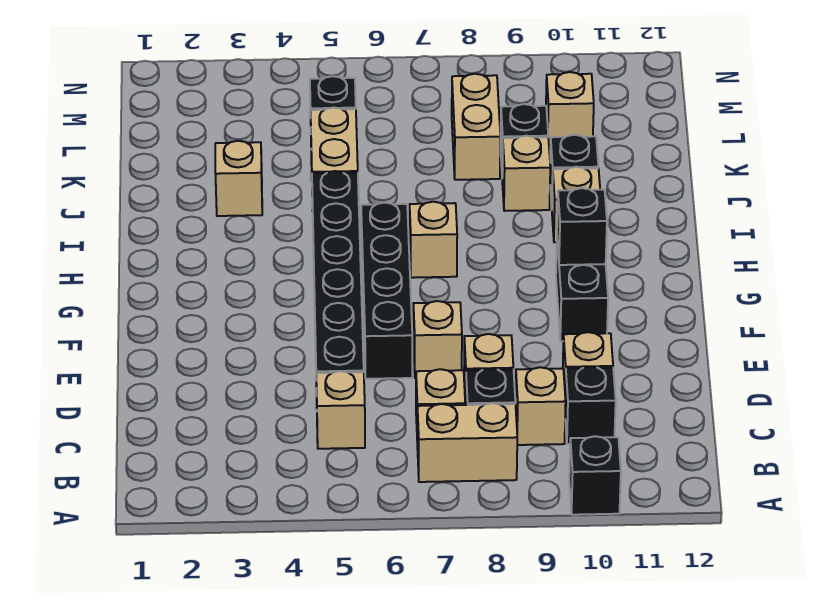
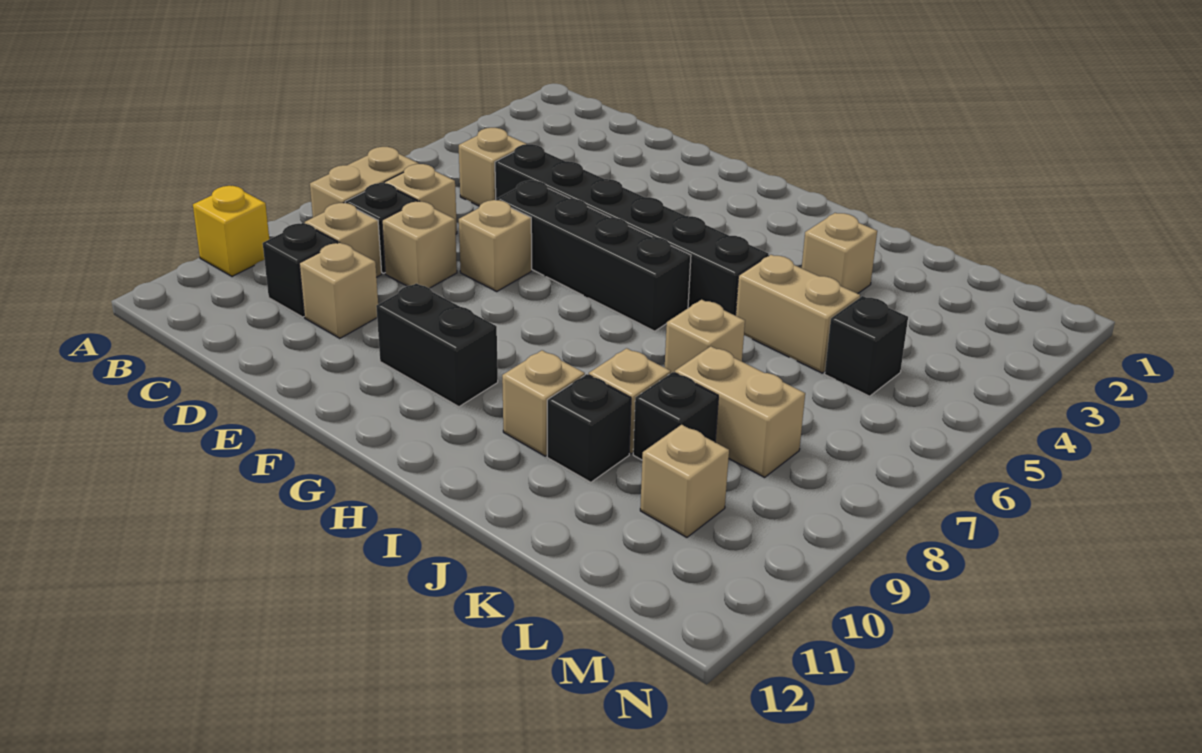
black 1x1 brick [569,436,621,515] -> yellow 1x1 brick [193,186,269,277]
black 1x1 brick [557,188,607,265] -> none
tan 1x1 brick [410,202,457,278] -> tan 1x1 brick moved to [665,300,745,373]

